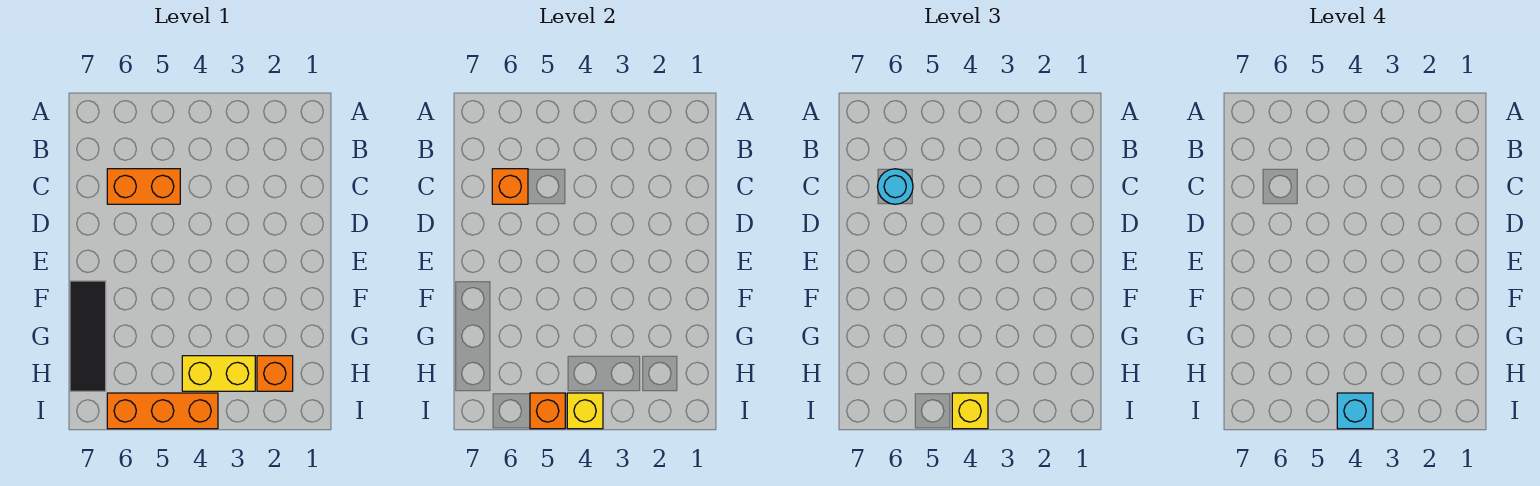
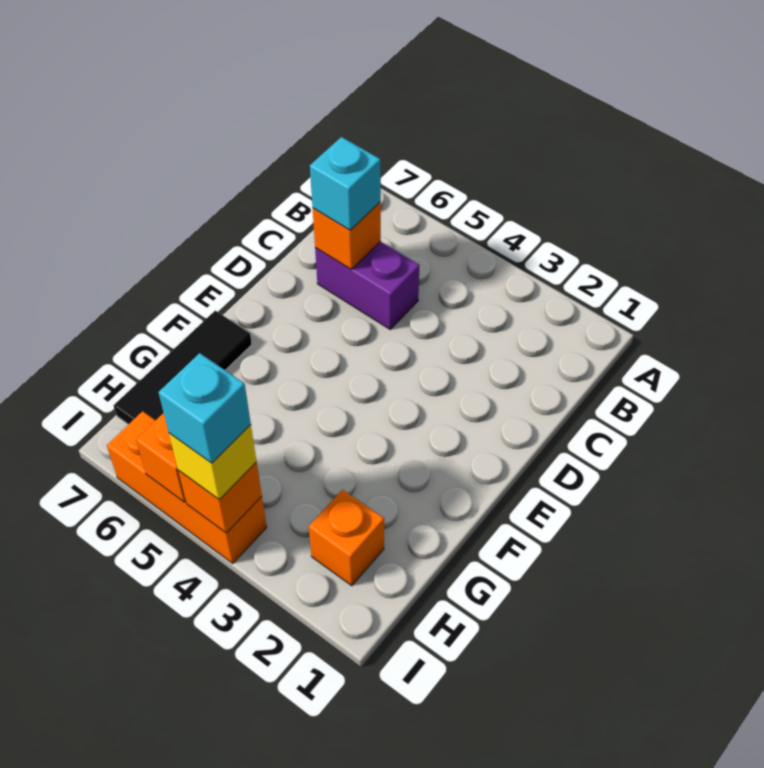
orange 1x2 brick [107,169,180,204] -> purple 1x2 brick [315,241,420,329]
cyan 1x1 round brick [877,169,913,204] -> cyan 1x1 brick [310,137,381,230]
yellow 1x2 brick [182,356,255,391] -> none
yellow 1x1 brick [567,393,603,429] -> orange 1x1 brick [178,462,262,533]

